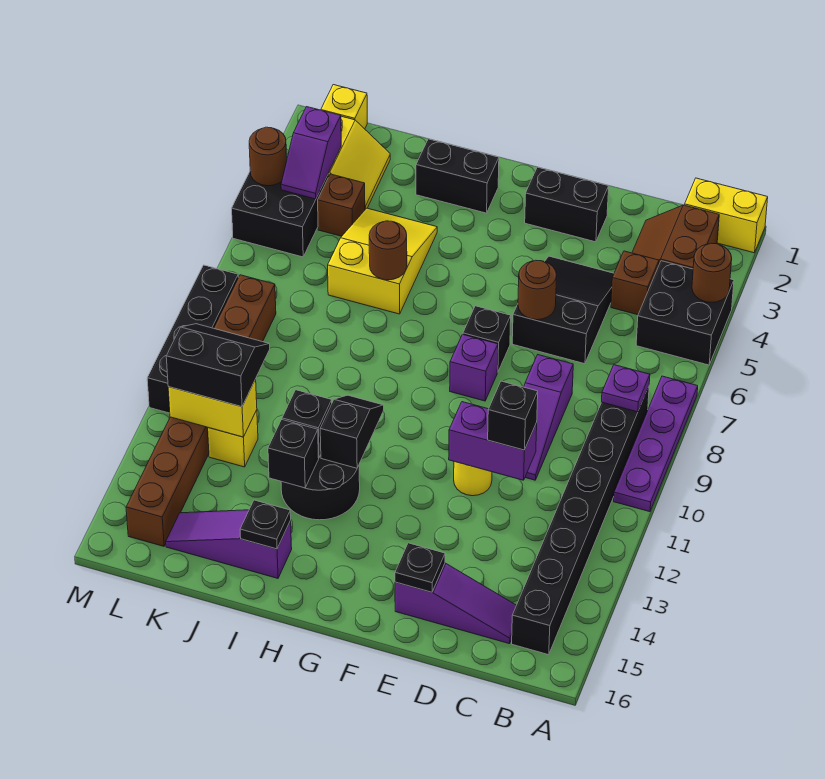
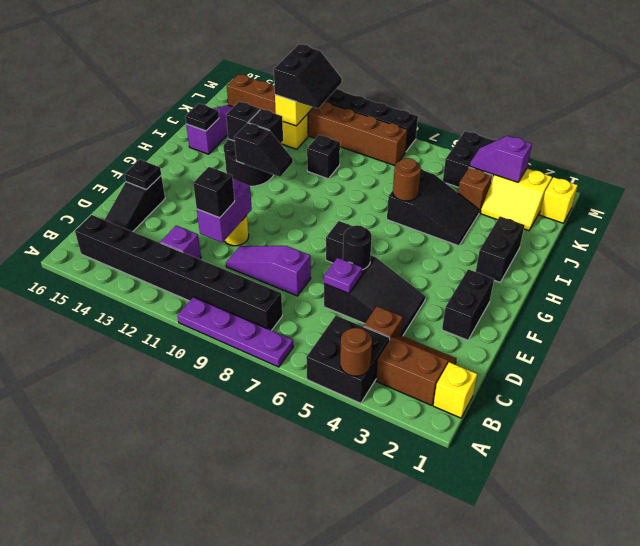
yellow 1x2 brick [685,178,768,253] -> yellow 1x1 brick [433,362,477,418]
purple 1x1 plate [602,365,650,412] -> purple 1x1 plate moved to [324,258,362,293]
purple 1x3 slope [395,563,516,644] -> black 1x3 slope [105,176,165,232]
brown 1x1 round brick [518,260,557,320] -> black 1x1 round brick [343,225,372,270]
purple 1x1 brick [450,334,498,401] -> purple 1x1 brick moved to [160,226,201,259]
yellow 2x3 slope [328,208,437,314] -> black 2x3 slope [387,169,479,246]
none -> black 1x1 brick [307,135,340,179]
brown 1x1 round brick [249,127,287,186] -> none

